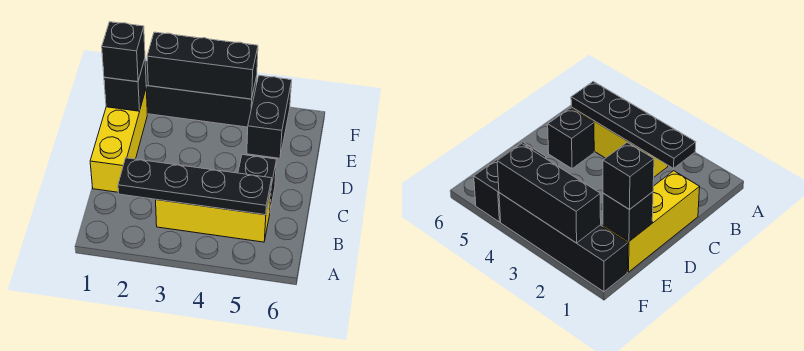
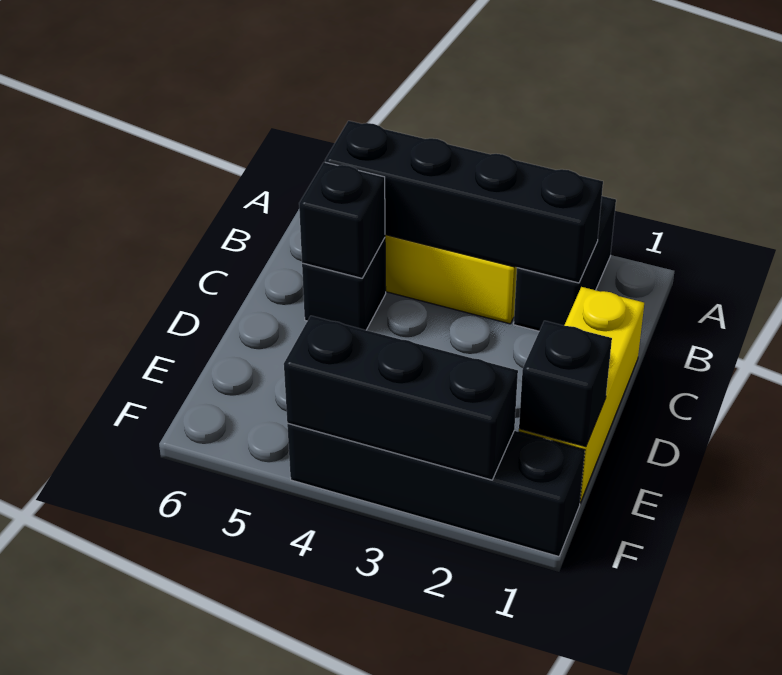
black 1x4 plate [118,158,272,215] -> black 1x4 brick [325,121,603,283]
black 1x1 brick [102,22,145,82] -> black 1x1 brick moved to [299,162,385,278]
black 1x2 brick [247,75,292,158] -> black 1x2 brick moved to [514,196,616,331]

